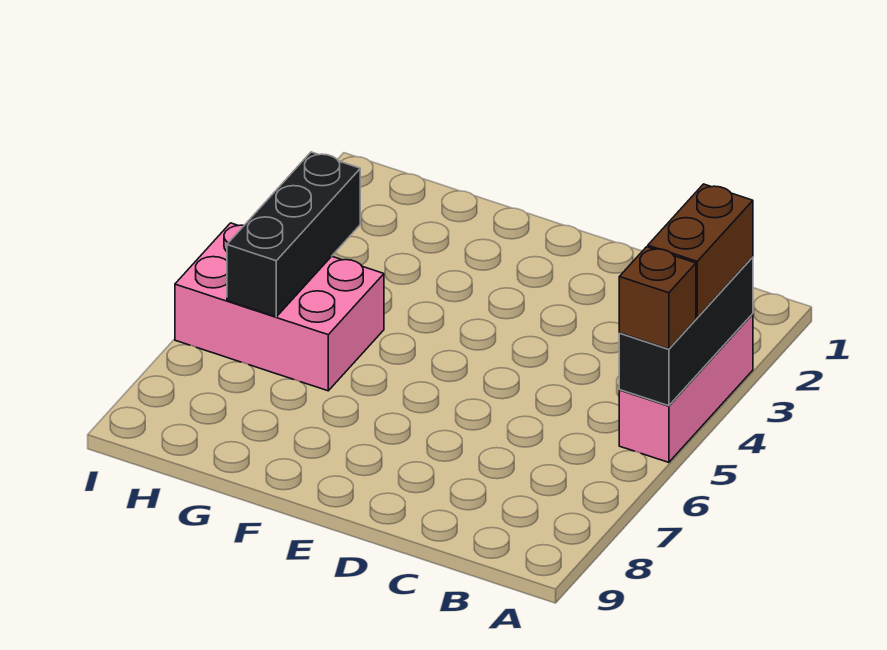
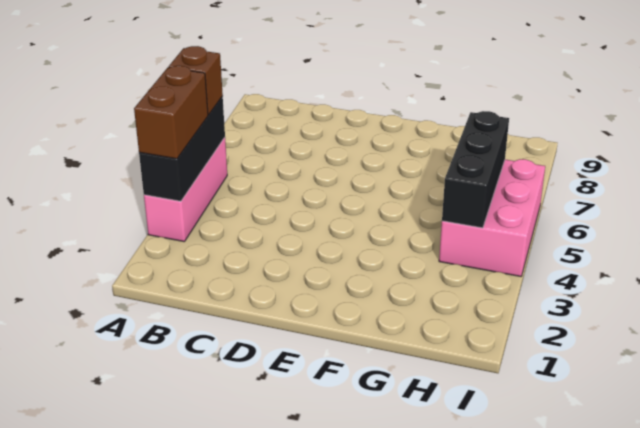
pink 2x3 brick [175,223,384,391] -> pink 2x3 brick turned to [439,159,545,276]

